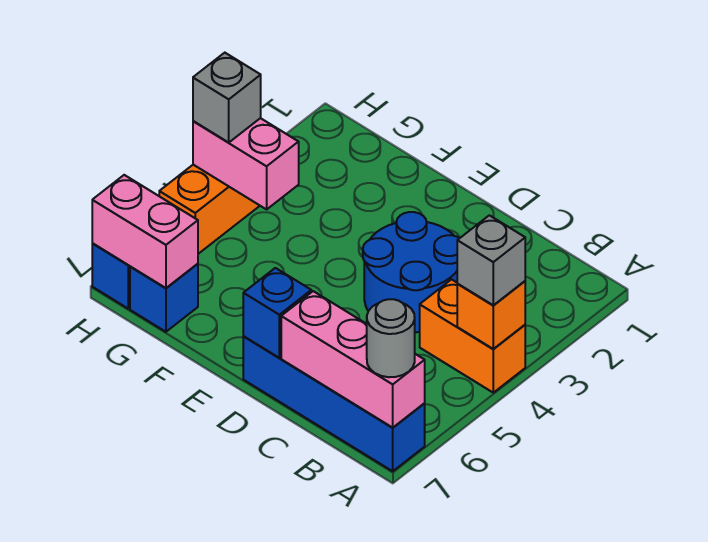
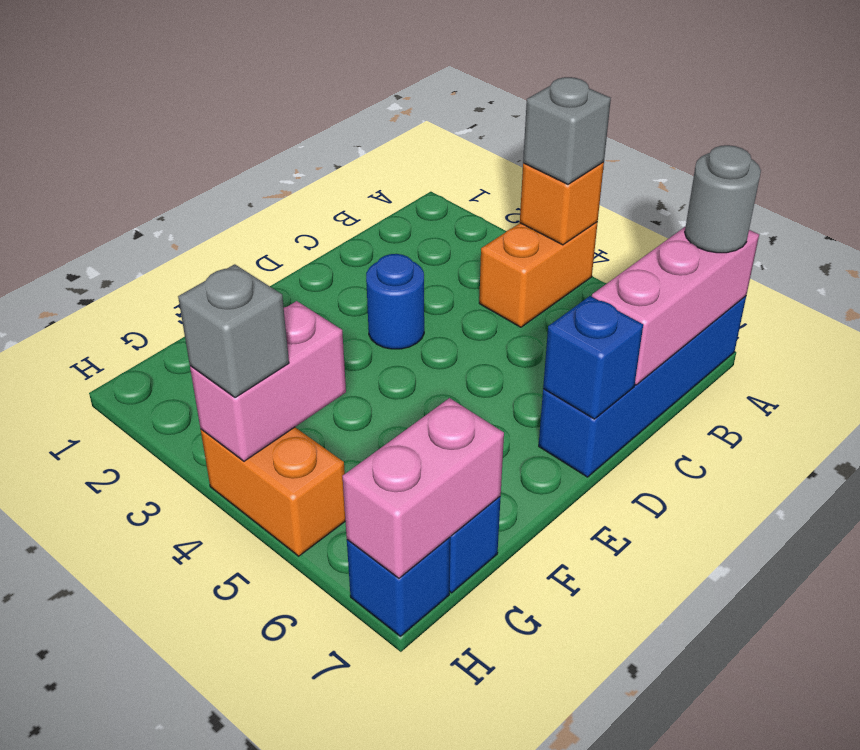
blue 2x2 round brick [363,212,460,332] -> blue 1x1 round brick [366,254,424,349]

